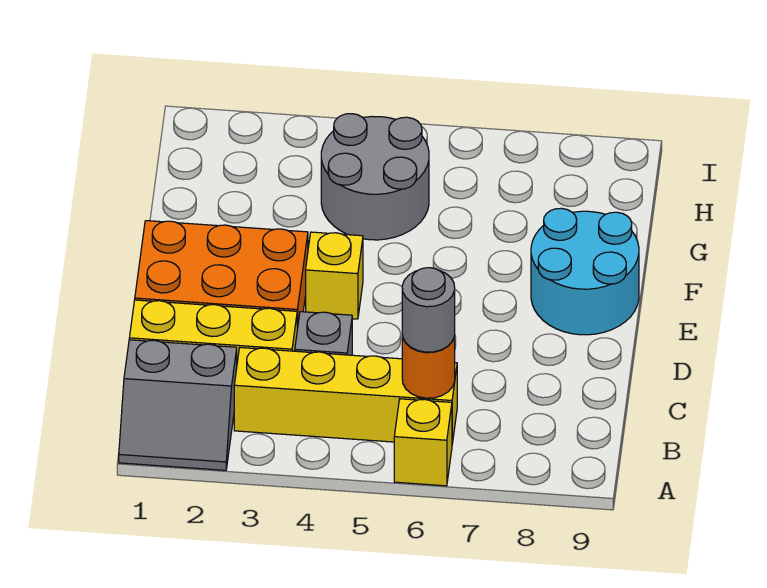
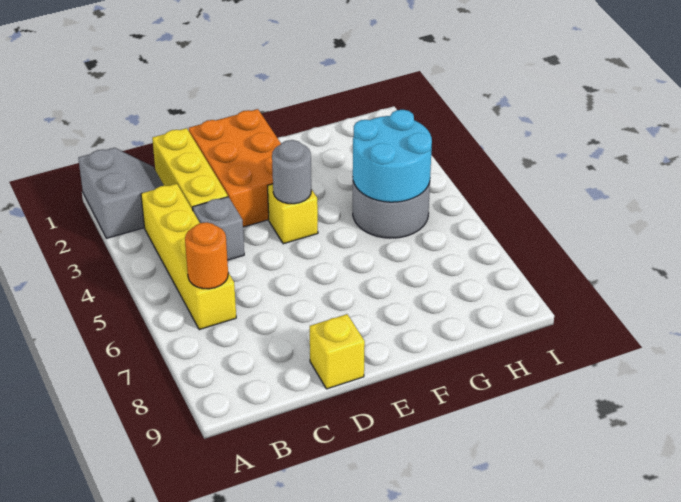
grey 2x2 slope [119,340,237,470] -> grey 2x2 slope turned to [78,148,164,238]
yellow 1x1 brick [394,399,452,486] -> yellow 1x1 brick moved to [310,314,365,389]
grey 1x1 round brick [402,268,455,352] -> grey 1x1 round brick moved to [272,140,311,204]
cyan 2x2 round brick [531,208,639,335] -> cyan 2x2 round brick moved to [353,110,432,202]

